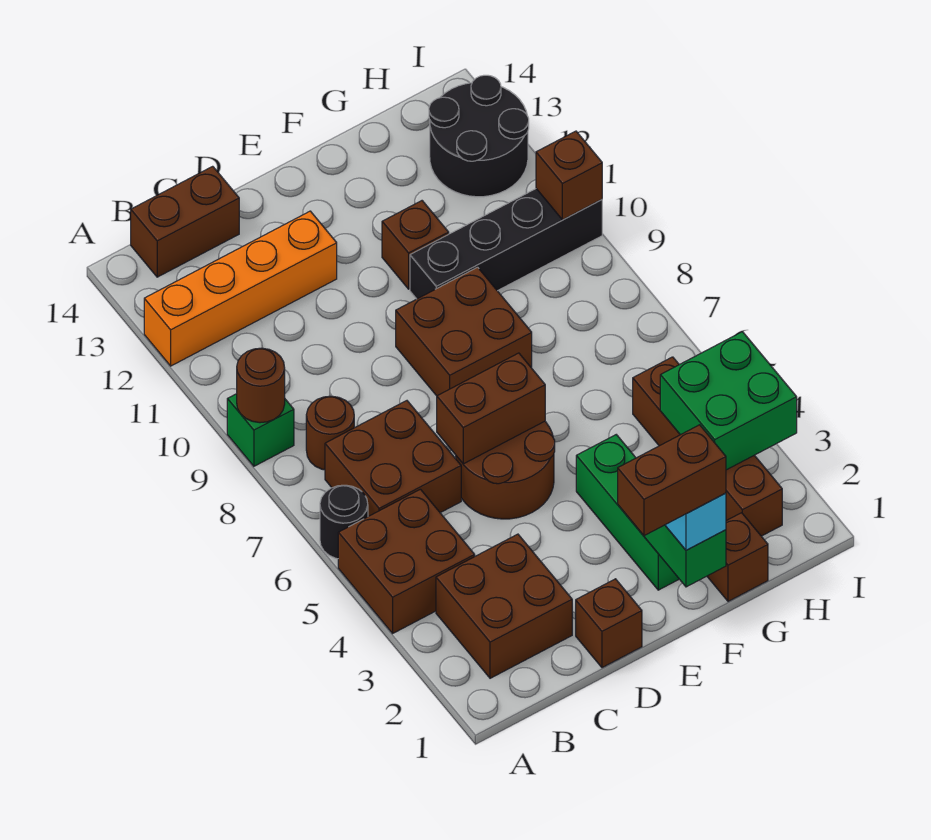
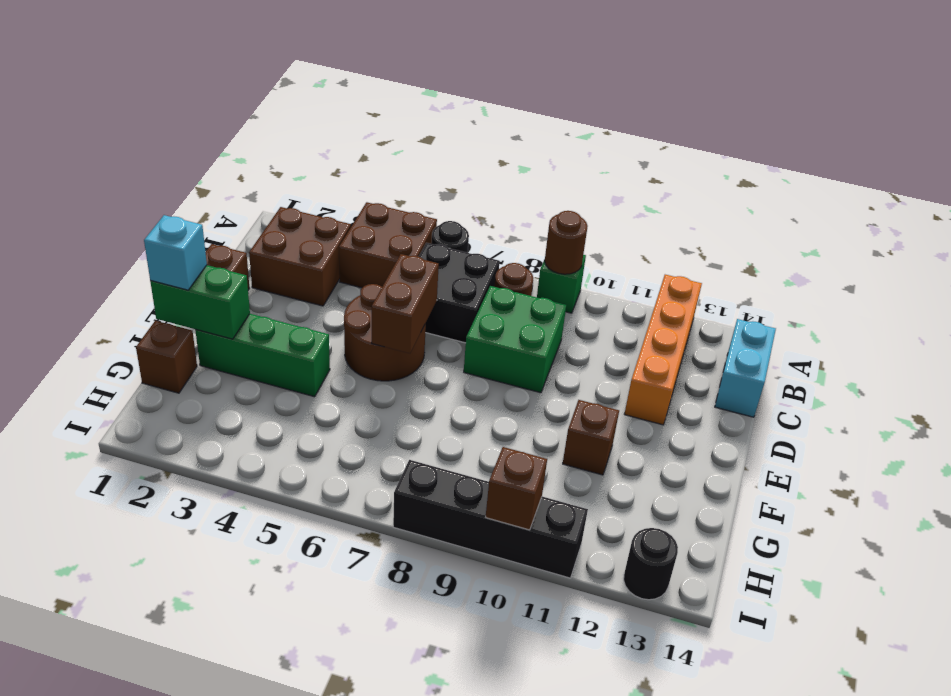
brown 2x2 brick [325,401,461,516] -> black 2x2 brick [419,243,500,343]
brown 1x2 brick [131,166,239,277] -> cyan 1x2 brick [715,319,776,417]
brown 1x2 brick [618,425,726,536] -> none
brown 2x2 brick [396,267,532,396] -> none
black 1x4 brick [410,189,602,299] -> black 1x4 brick turned to [393,460,588,578]
brown 1x4 brick [633,357,782,536] -> none
green 2x2 brick [660,332,797,470] -> green 2x2 brick moved to [464,286,566,393]
black 2x2 round brick [429,75,529,197] -> black 1x1 round brick [624,528,678,600]

